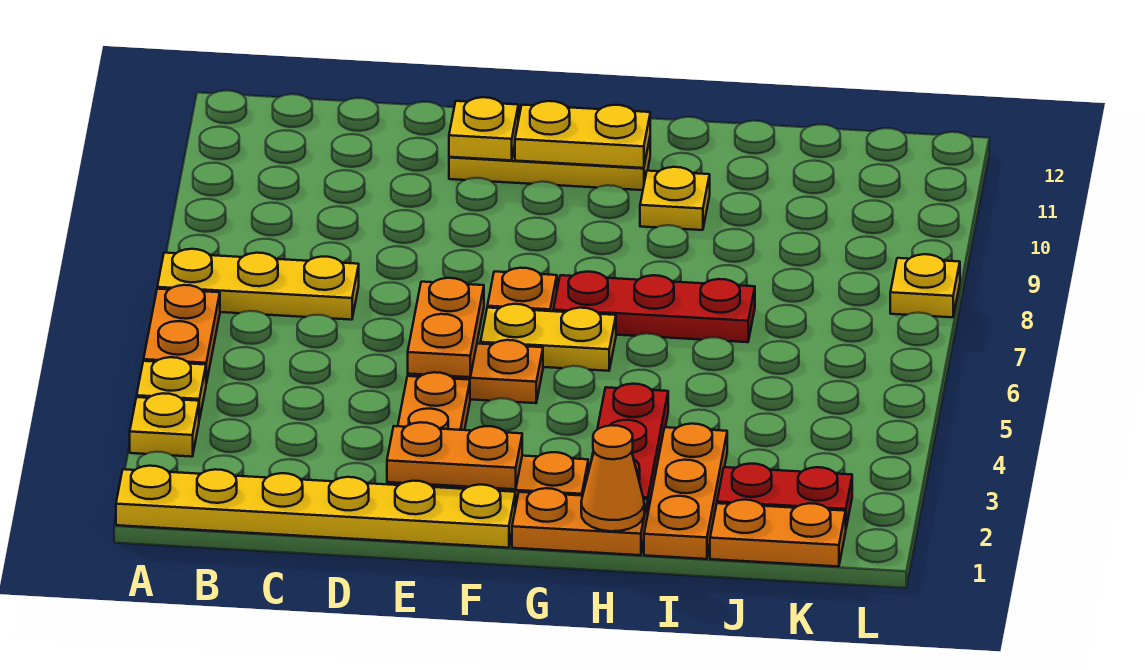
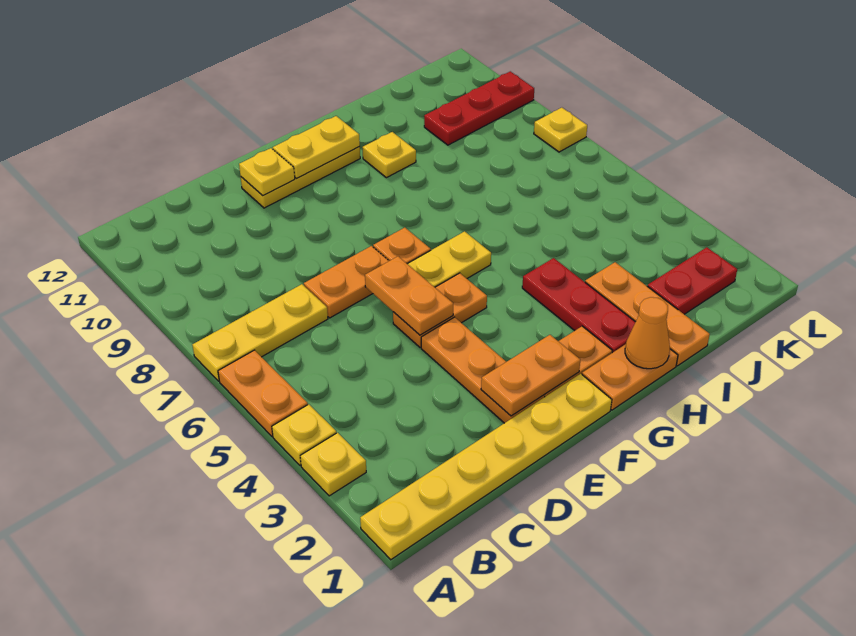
red 1x3 plate [553,272,755,342] -> red 1x3 plate moved to [424,71,534,145]
orange 1x2 plate [710,500,846,567] -> orange 1x2 plate moved to [304,246,389,318]

